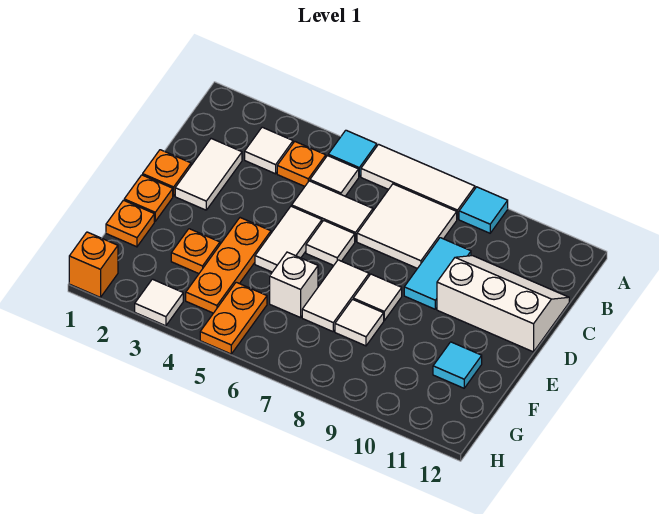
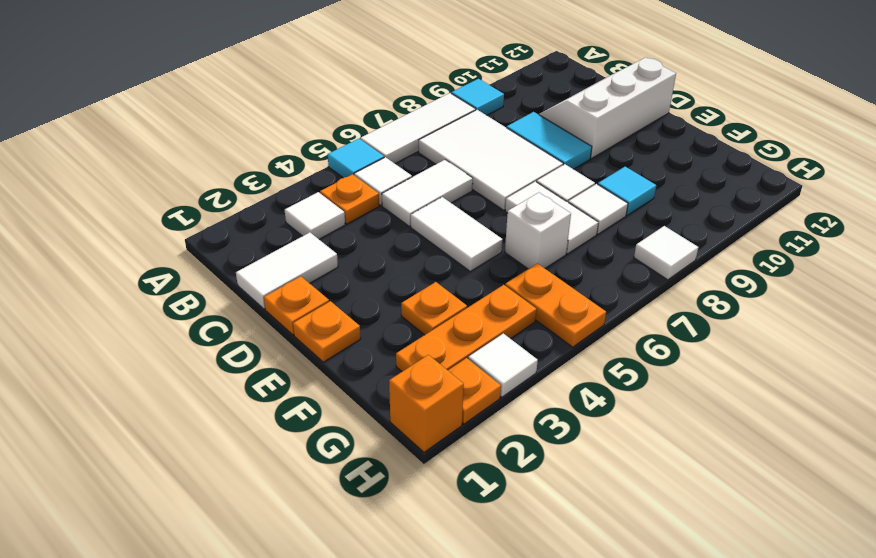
white 2x2 tile [357,184,457,268] -> white 2x3 tile [419,110,563,210]
white 1x2 tile [175,139,242,210] -> white 1x2 tile turned to [236,232,338,309]
white 1x1 tile [306,220,355,265] -> white 1x1 tile moved to [634,226,698,280]
orange 1x3 plate [186,218,271,313] -> orange 1x3 plate turned to [396,285,537,371]
orange 1x1 plate [106,200,154,247] -> orange 1x1 plate moved to [448,358,501,424]
cyan 1x1 tile [433,342,482,388] -> cyan 1x1 tile moved to [598,167,656,215]

